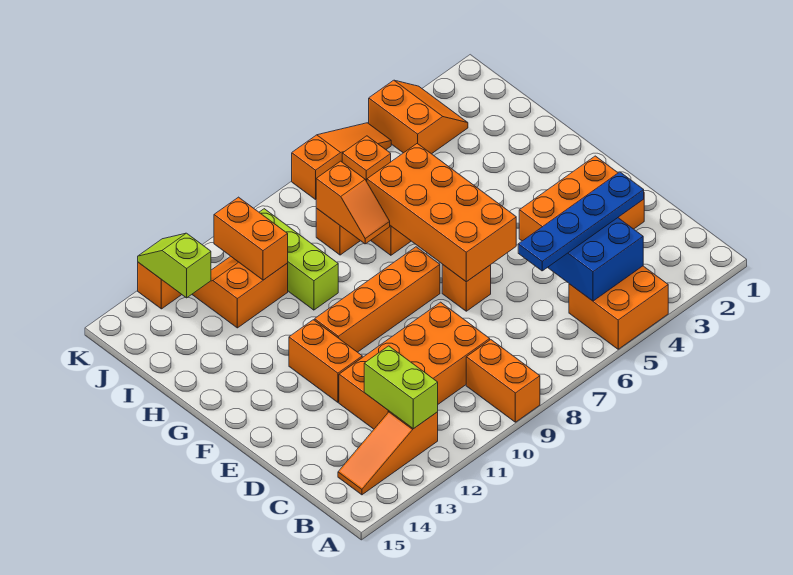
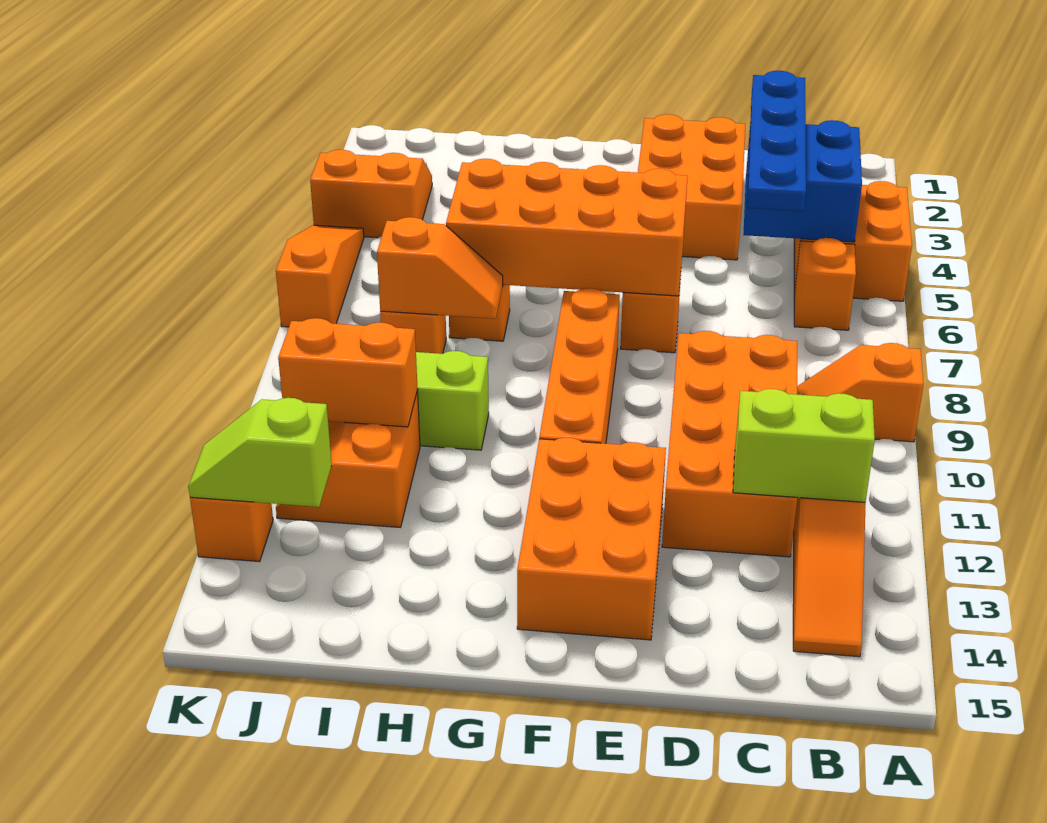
orange 1x2 brick [466,340,540,422] -> orange 1x2 slope [797,343,924,442]
orange 1x2 brick [289,320,362,402] -> orange 2x3 brick [517,438,666,640]
orange 1x1 brick [342,136,391,182] -> orange 1x1 brick moved to [794,238,856,330]

